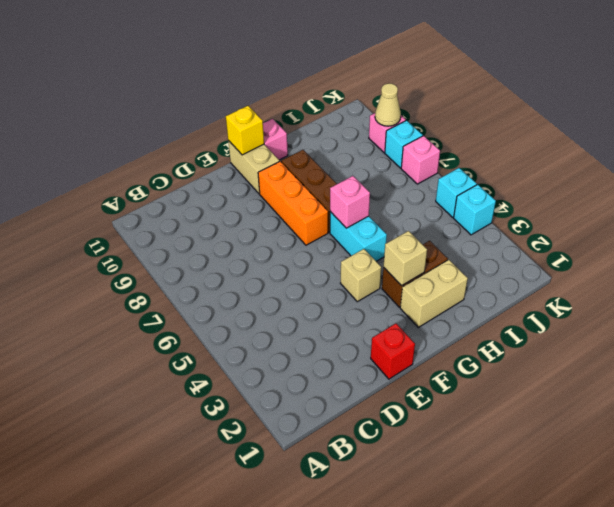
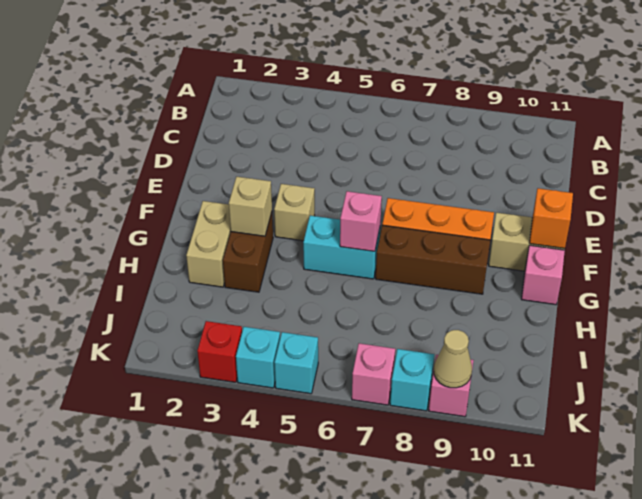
red 1x1 brick [371,324,415,379] -> red 1x1 brick moved to [197,321,242,382]
yellow 1x1 brick [226,106,264,155] -> orange 1x1 brick [530,188,573,248]

